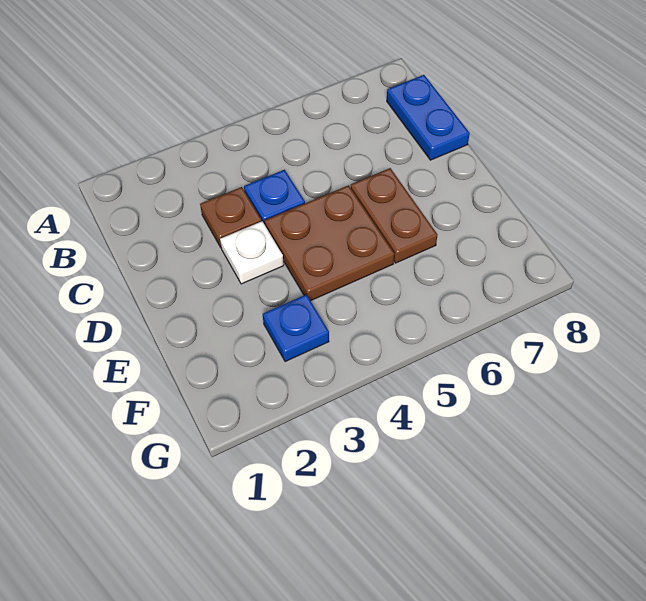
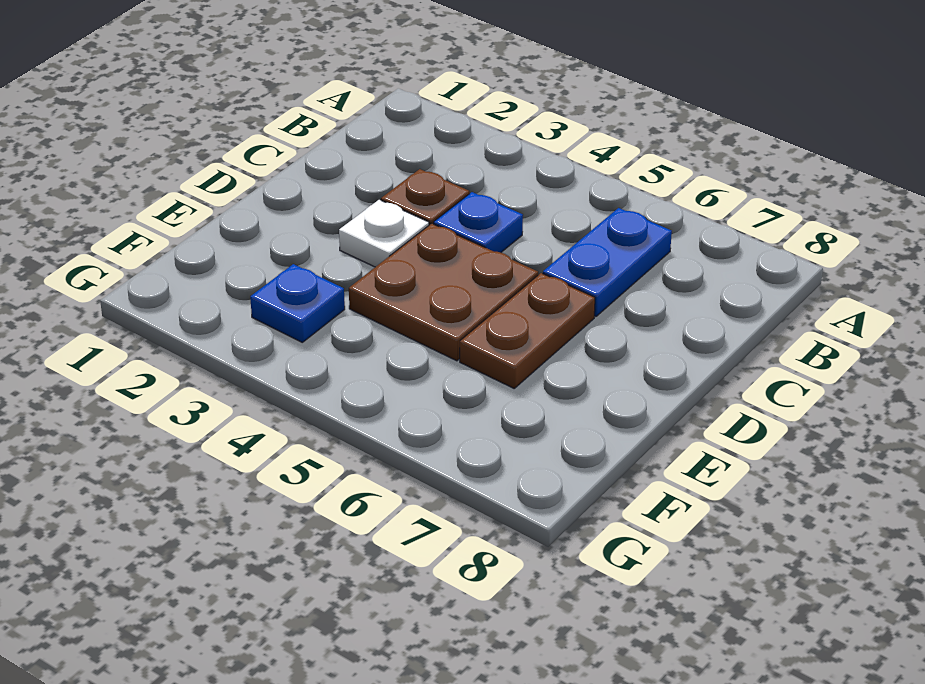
blue 1x2 plate [387,75,470,160] -> blue 1x2 plate moved to [543,208,672,317]

